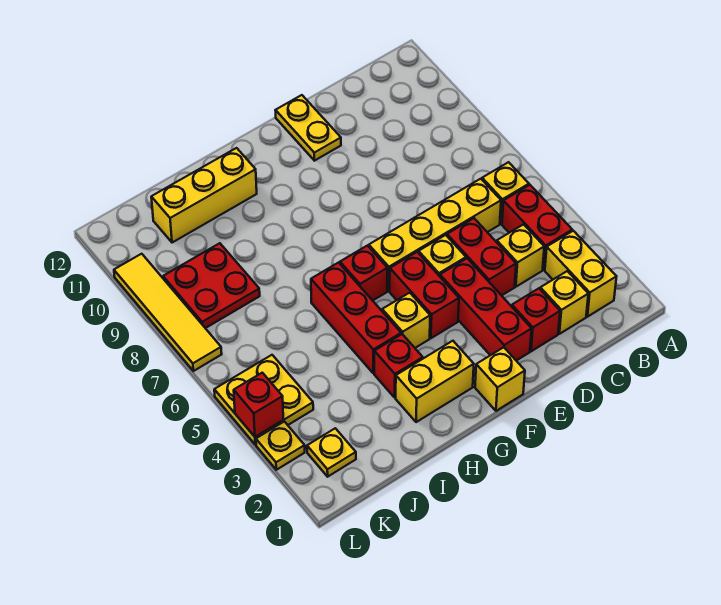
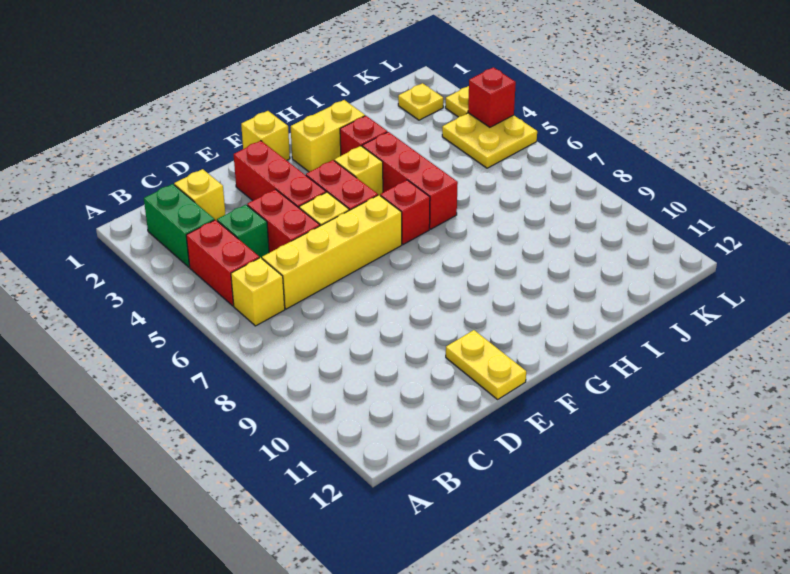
yellow 1x2 brick [545,231,617,317] -> green 1x2 brick [144,184,215,267]
yellow 1x1 brick [497,224,544,287] -> green 1x1 brick [217,205,269,258]
red 1x1 brick [512,288,560,351] -> none
yellow 1x3 brick [151,148,257,243] -> none
red 2x2 plate [163,243,260,328] -> none
yellow 1x4 tile [114,254,222,371] -> none

